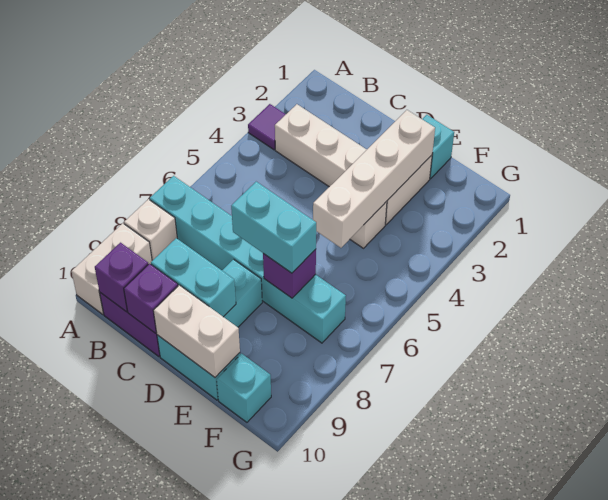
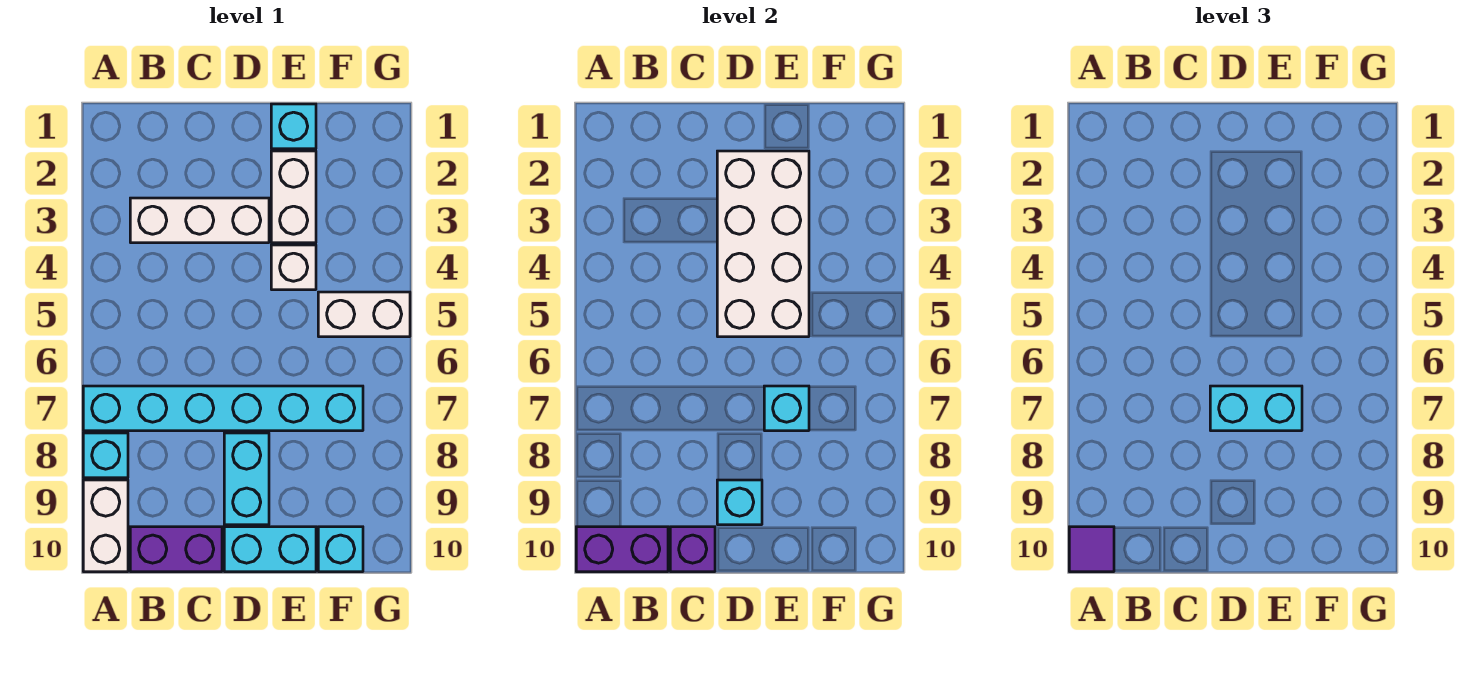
purple 1x1 tile [248,104,286,150] -> purple 1x1 tile moved to [1069,527,1114,572]
white 1x1 brick [124,199,177,261] -> cyan 1x1 brick [83,433,128,478]
purple 1x1 brick [95,243,148,312] -> purple 1x2 brick [576,527,668,572]
cyan 1x2 brick [151,238,236,317] -> cyan 1x1 brick [717,480,762,525]
white 1x2 brick [153,285,240,377] -> white 1x2 brick moved to [318,292,410,337]
white 1x4 brick [313,110,435,248] -> white 2x4 brick [717,151,809,337]
purple 1x1 brick [263,249,316,298] -> cyan 1x1 brick [764,386,809,431]

